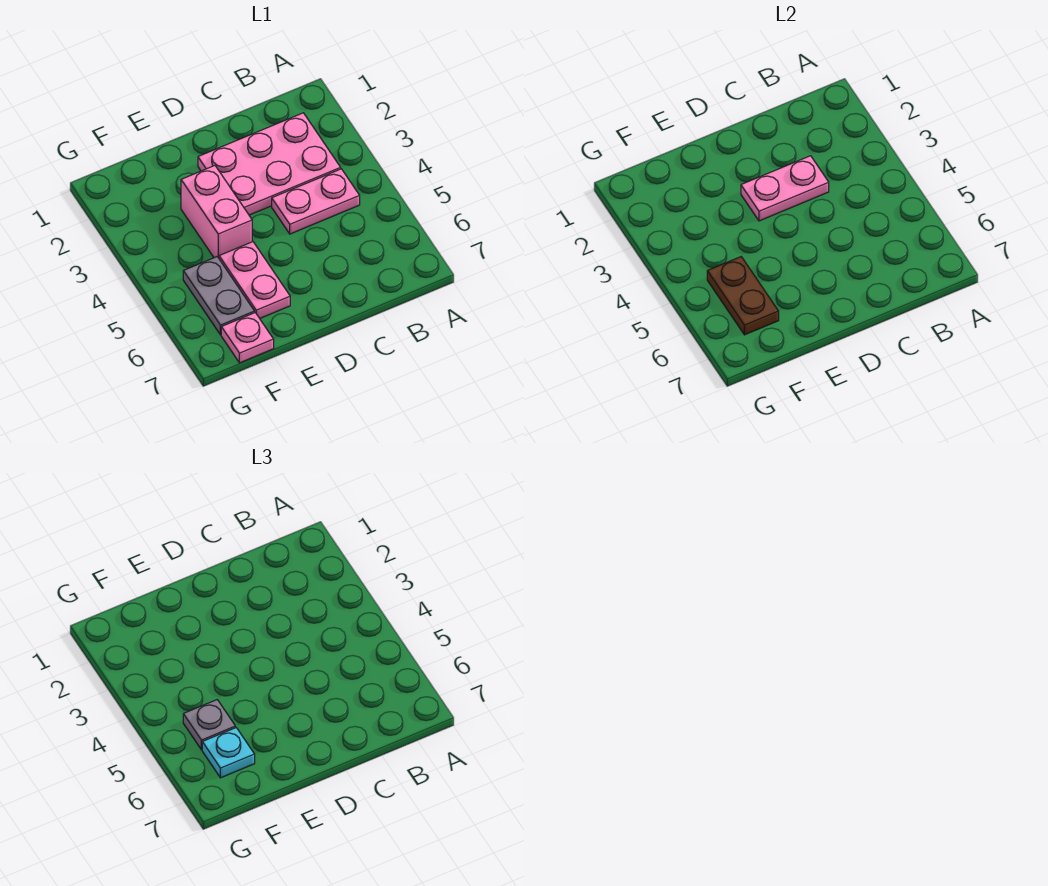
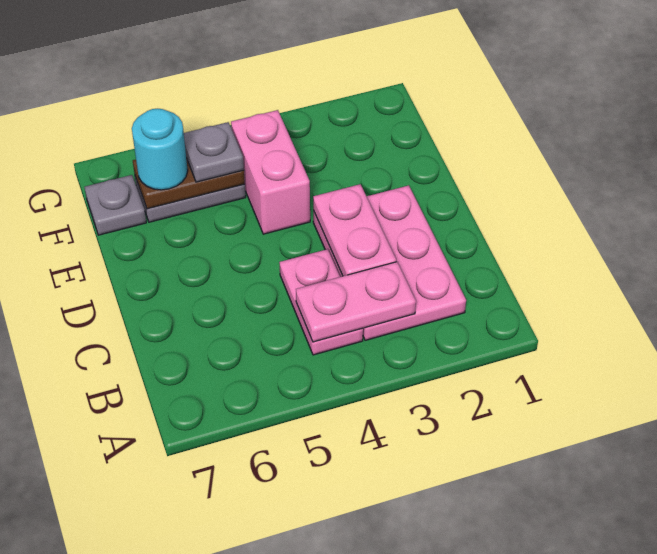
pink 1x2 brick [181,166,252,258] -> pink 1x2 brick turned to [231,110,310,234]
pink 1x2 plate [219,242,290,318] -> pink 1x2 plate moved to [296,262,416,342]
cyan 1x1 plate [202,728,255,778] -> cyan 1x1 round brick [132,109,188,190]
pink 1x1 plate [221,313,274,363] -> grey 1x1 plate [84,175,146,235]

